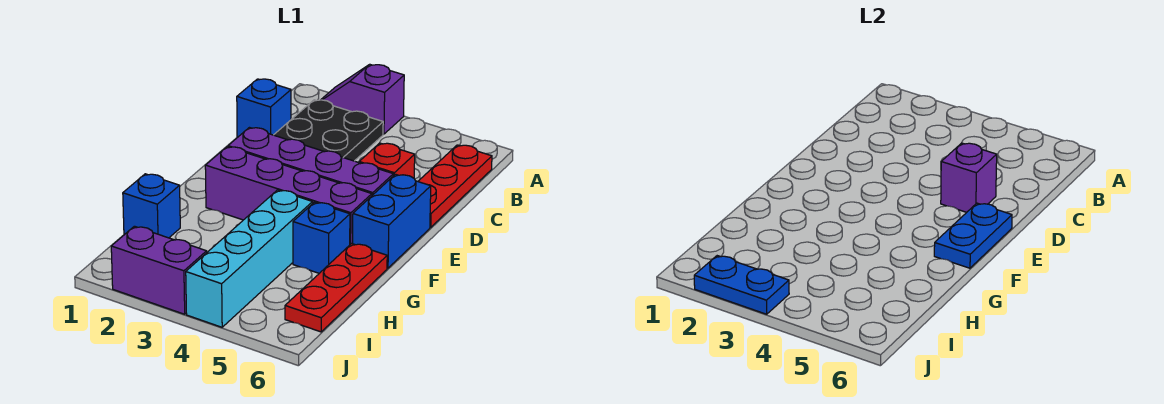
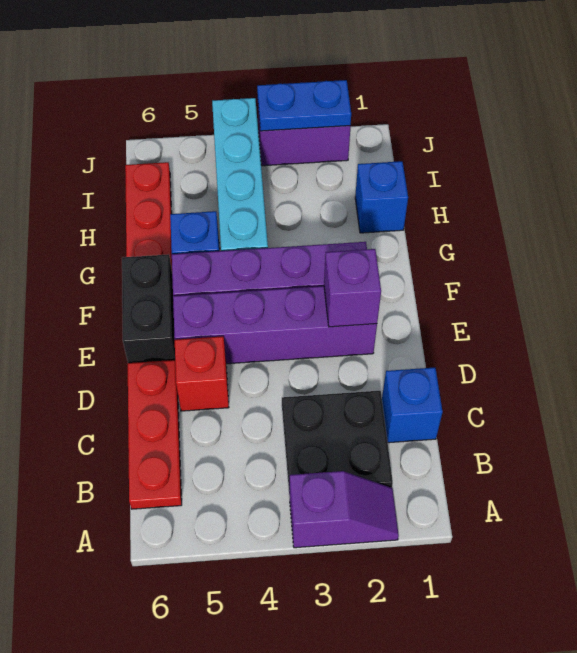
purple 1x1 brick [941,143,997,212] -> purple 1x1 brick moved to [324,249,381,327]
blue 1x2 brick [353,174,431,268] -> black 1x2 brick [122,254,175,363]
blue 1x2 plate [934,203,1012,268] -> none

